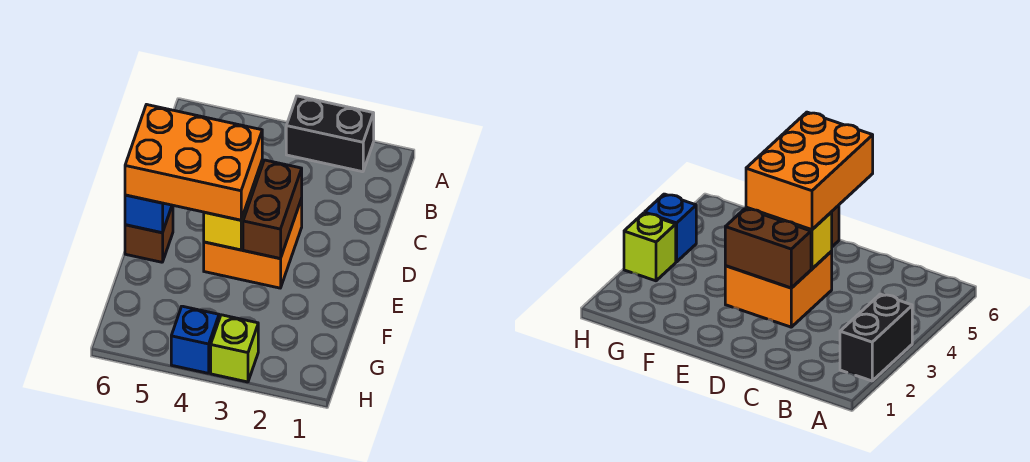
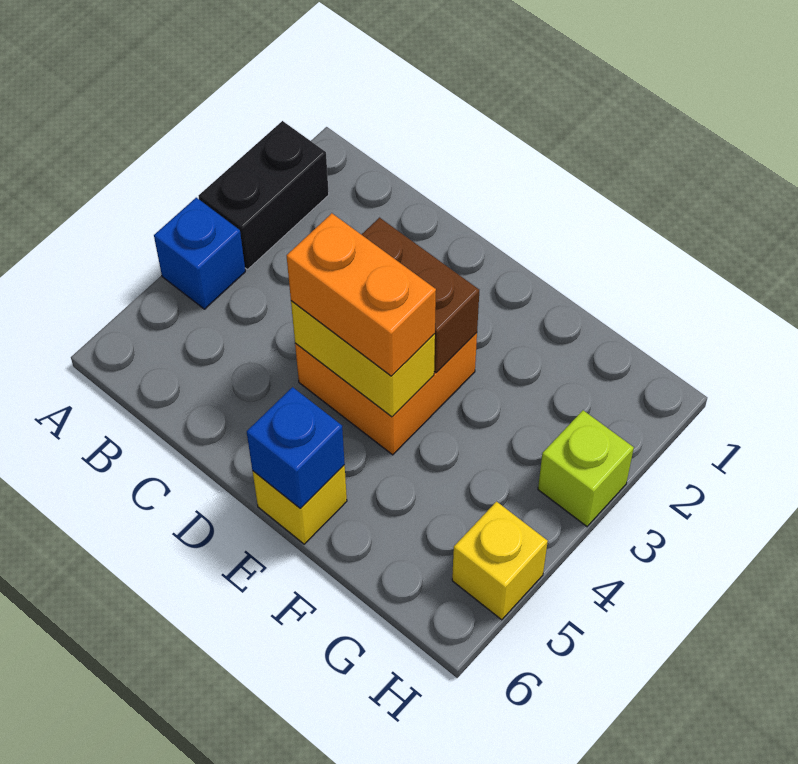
orange 2x3 brick [125,105,262,220] -> orange 1x2 brick [287,213,436,376]
brown 1x1 brick [125,205,173,262] -> yellow 1x1 brick [252,465,347,544]
blue 1x1 brick [171,306,219,373] -> blue 1x1 brick moved to [154,198,245,309]
none -> yellow 1x1 brick [452,502,548,620]

